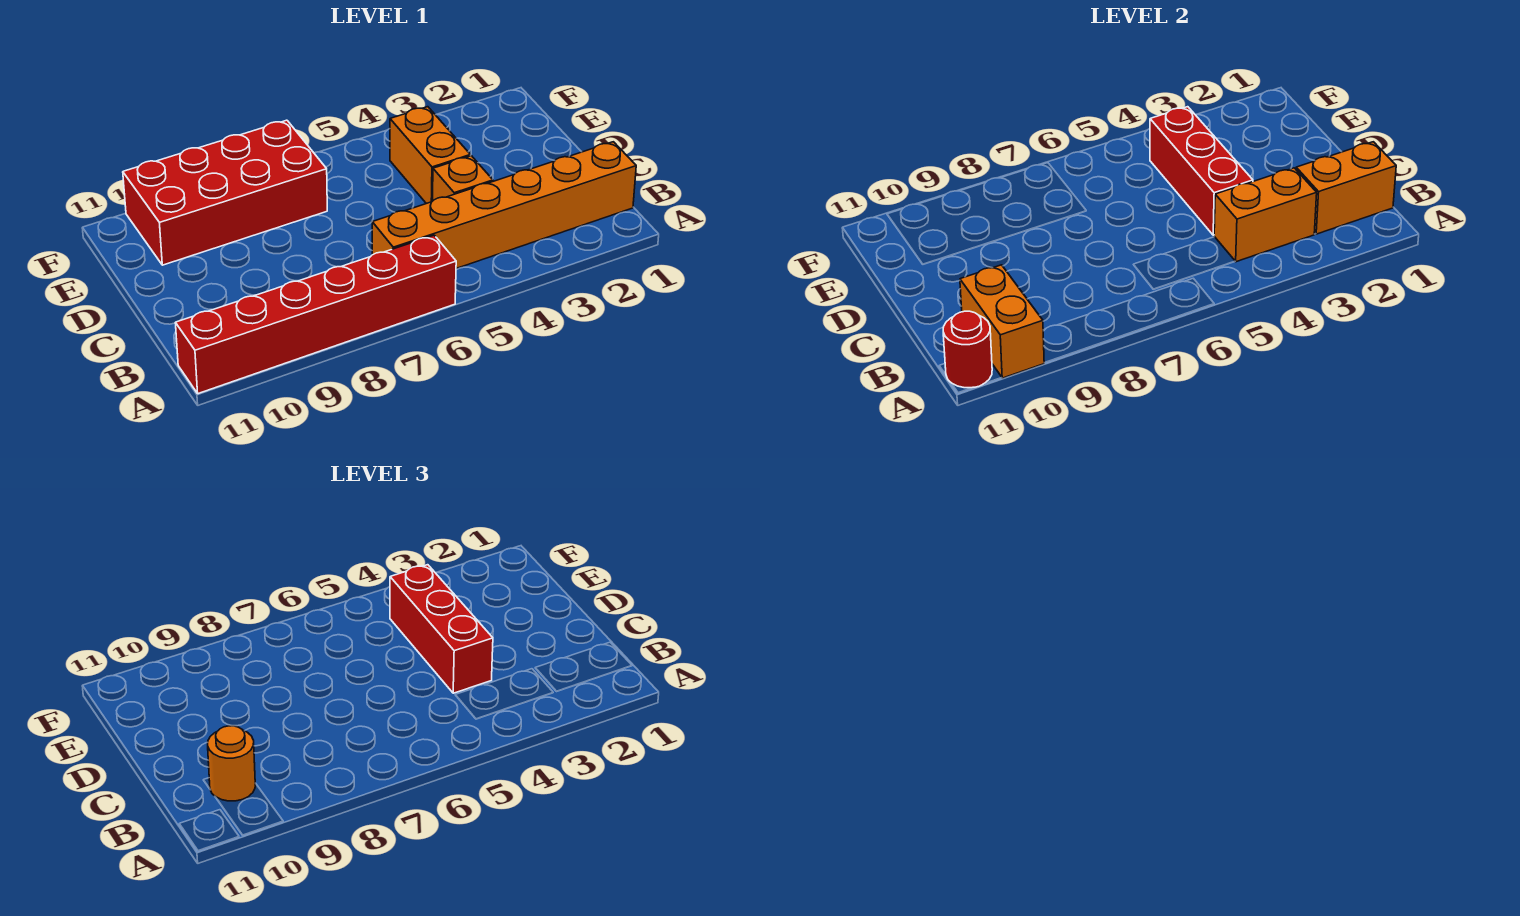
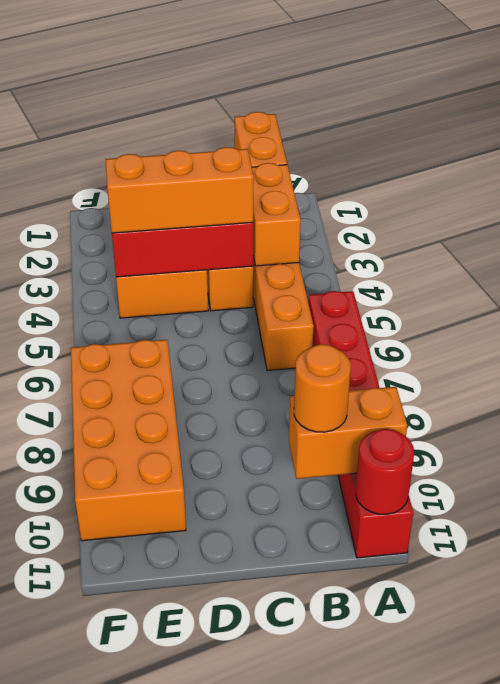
red 1x3 brick [390,565,493,693] -> orange 1x3 brick [105,147,253,233]
red 2x4 brick [123,120,327,265] -> orange 2x4 brick [71,340,186,541]

